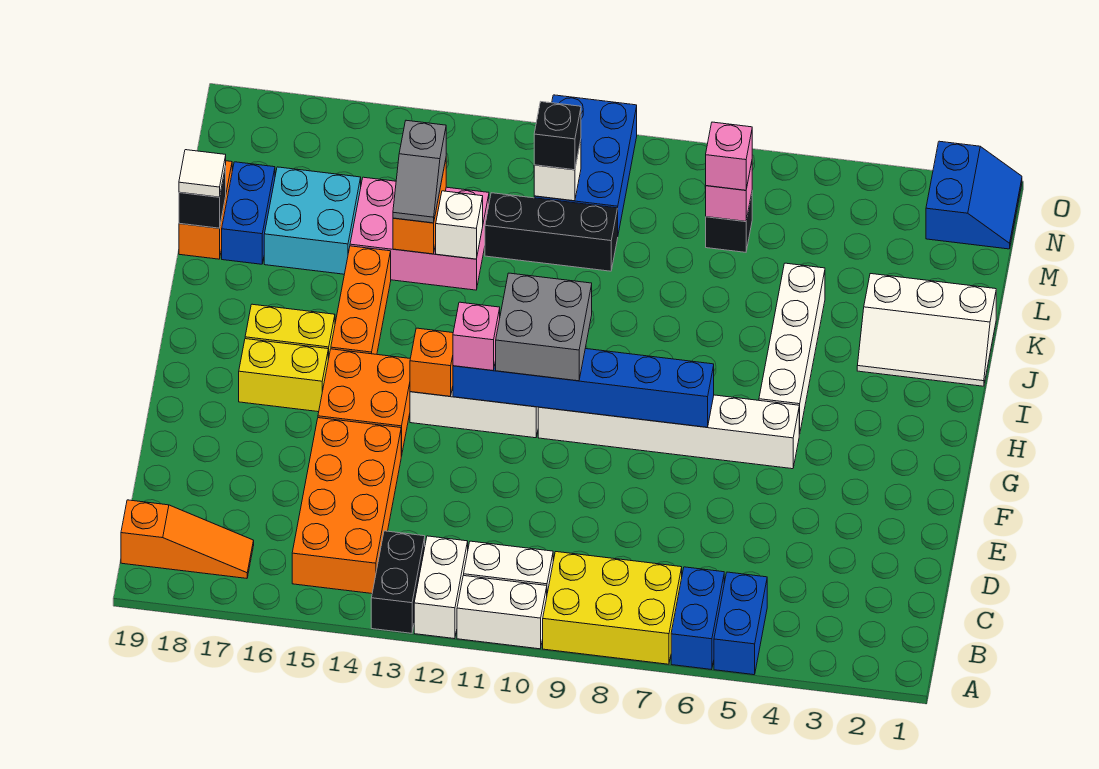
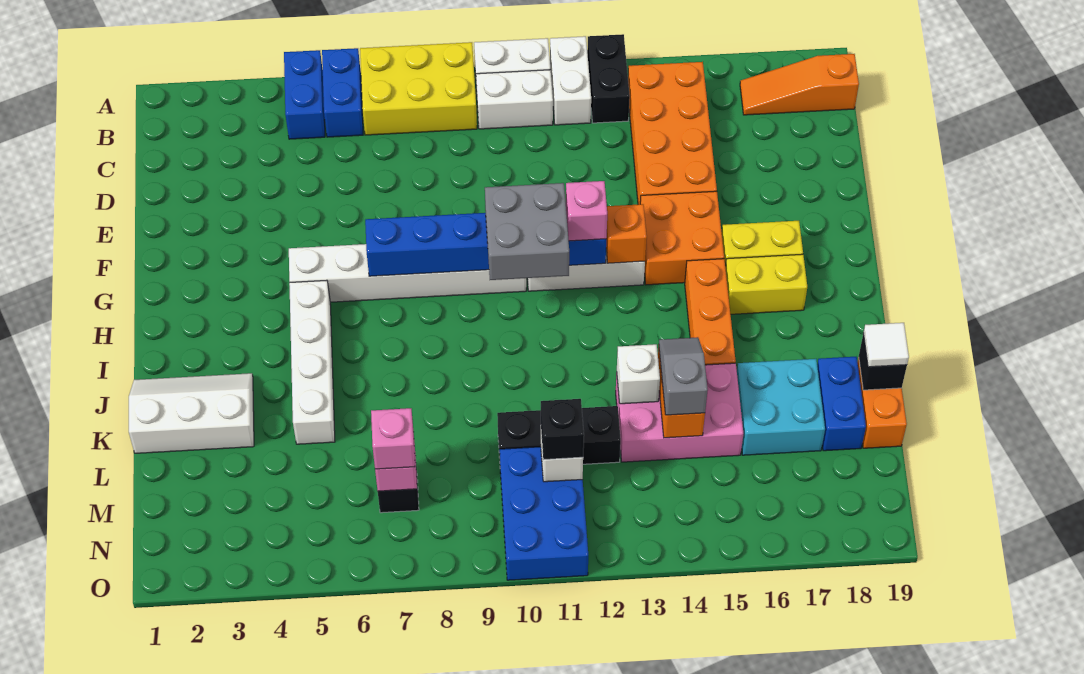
blue 2x2 slope [926,141,1022,249] -> none

